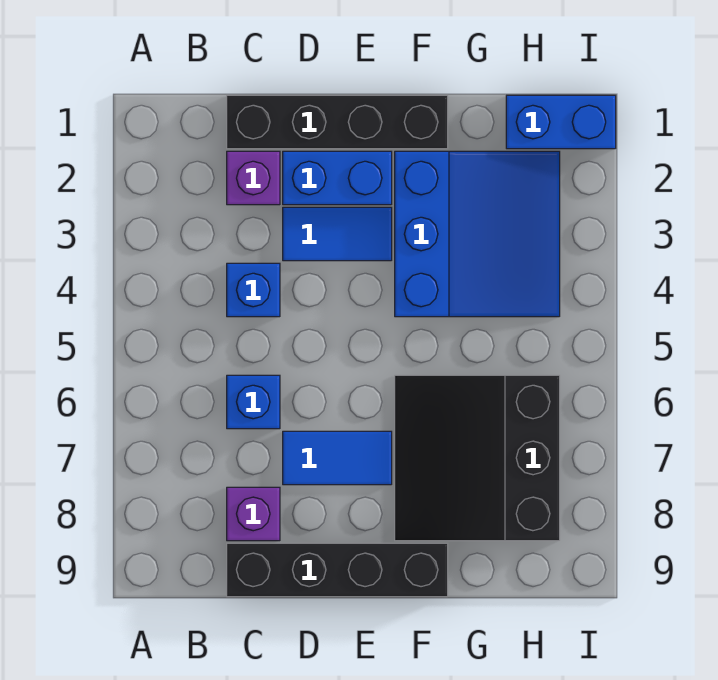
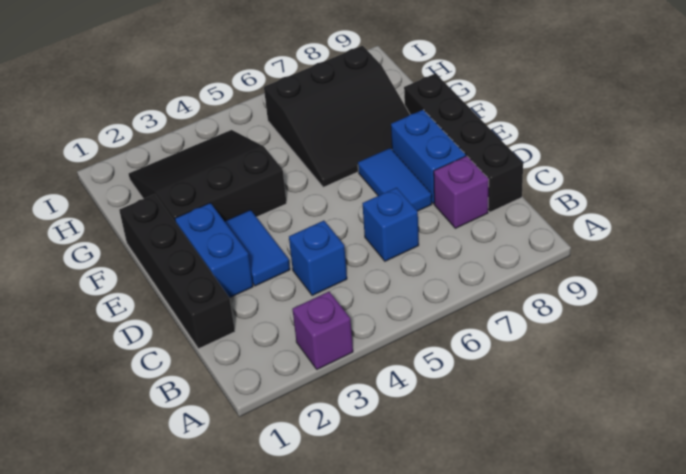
purple 1x1 brick [227,151,280,205] -> purple 1x1 brick moved to [293,292,353,369]
blue 3x3 slope [395,151,560,317] -> black 3x3 slope [129,130,287,221]
blue 1x2 brick [506,95,616,149] -> blue 1x2 brick moved to [391,110,466,204]

